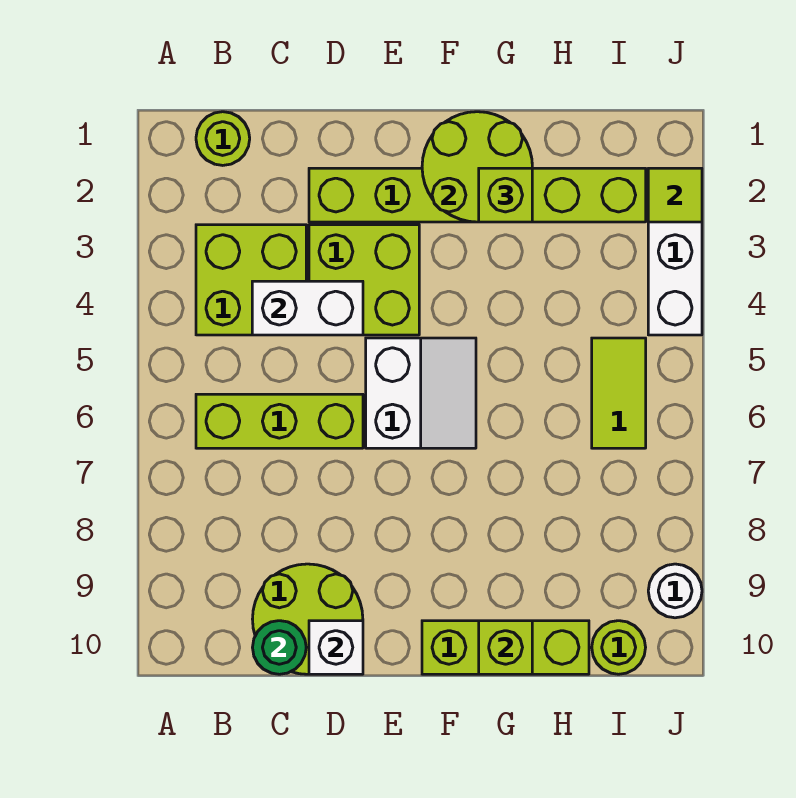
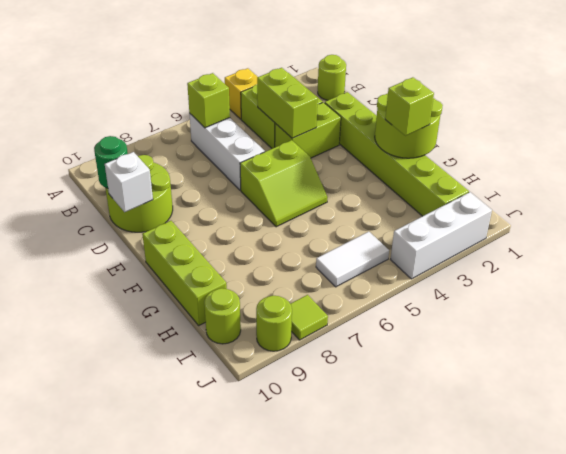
none -> yellow 1x1 brick [225,68,258,119]
lime 1x3 brick [196,394,363,448] -> white 1x3 brick [189,113,265,190]
white 1x2 brick [252,281,363,335] -> lime 1x2 brick [257,68,318,138]
lime 2x2 brick [309,225,419,335] -> lime 1x2 brick [275,102,341,158]
white 2x2 slope [366,338,476,448] -> lime 2x2 slope [240,140,328,227]
lime 1x1 brick [479,621,532,674] -> lime 1x1 brick moved to [187,73,230,128]
lime 1x2 tile [592,338,646,448] -> white 1x2 tile [316,232,389,287]
lime 1x1 tile [648,168,702,222] -> lime 1x1 tile moved to [291,295,328,340]
white 1x1 round brick [648,564,702,618] -> lime 1x1 round brick [256,295,292,351]

